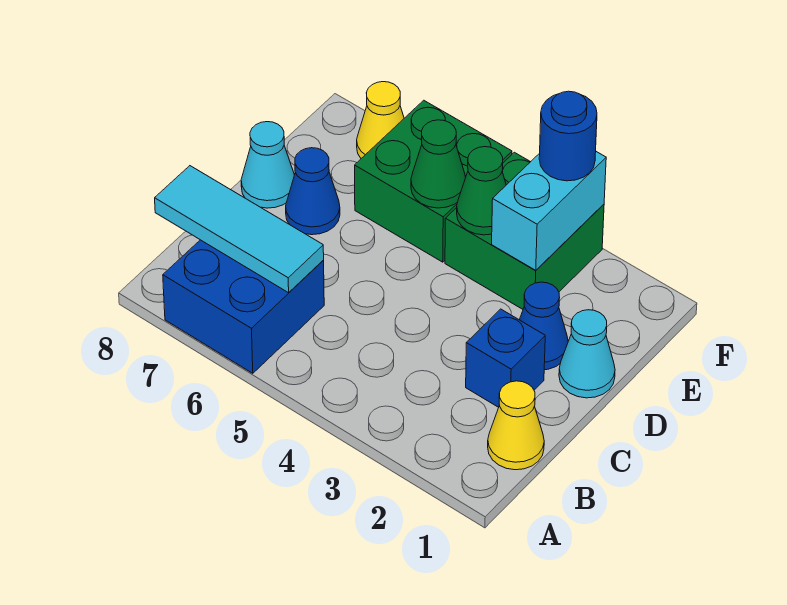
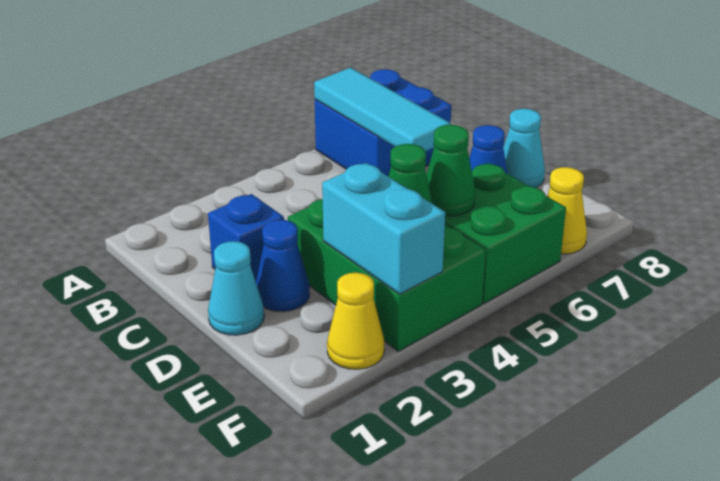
yellow 1x1 cone [488,381,544,470] -> yellow 1x1 cone moved to [327,273,384,369]
cyan 1x3 tile [155,166,324,293] -> cyan 1x3 tile turned to [314,68,450,151]
green 2x2 brick [445,152,604,309] -> green 2x3 brick [288,199,486,351]
blue 1x1 round brick [539,91,597,181] -> none

